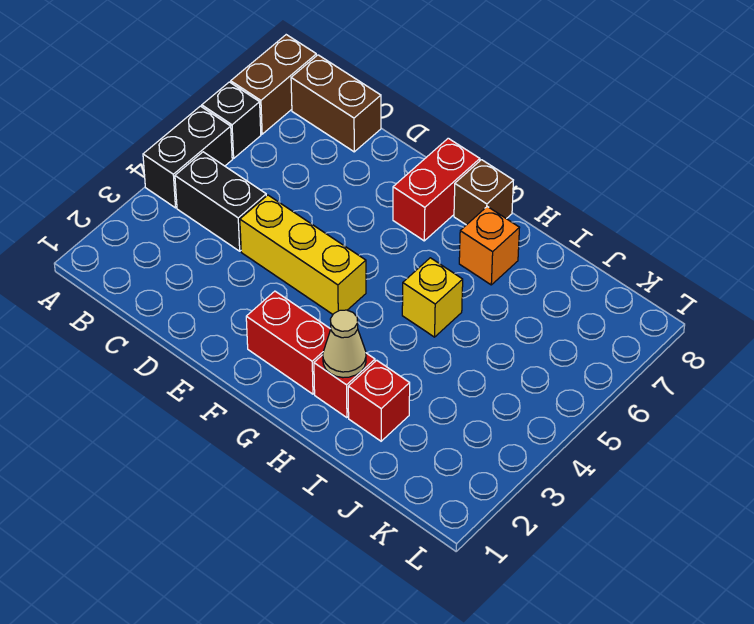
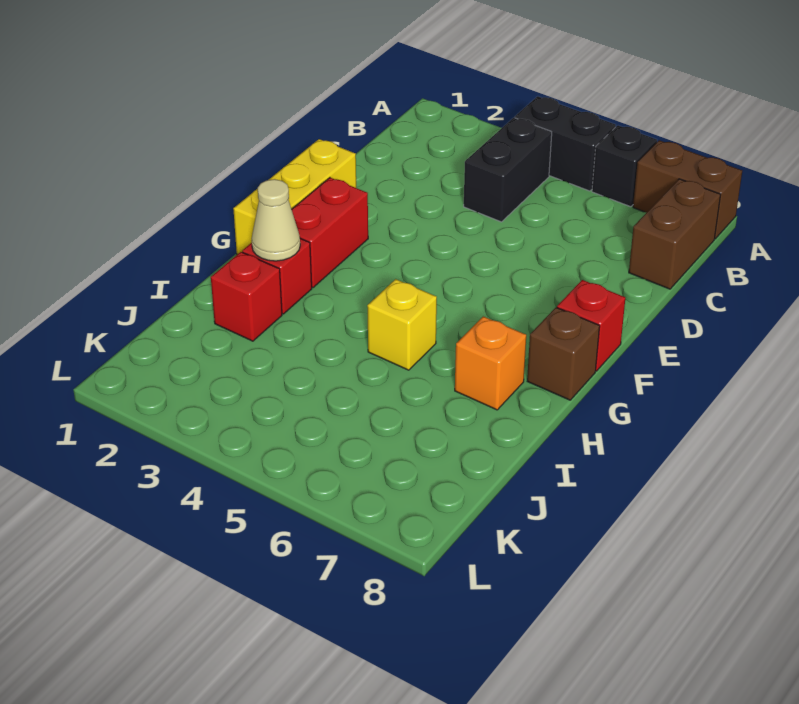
yellow 1x3 brick [240,195,366,314] -> yellow 1x3 brick moved to [233,139,356,255]
red 1x2 brick [393,138,480,241] -> red 1x1 brick [557,280,625,371]

